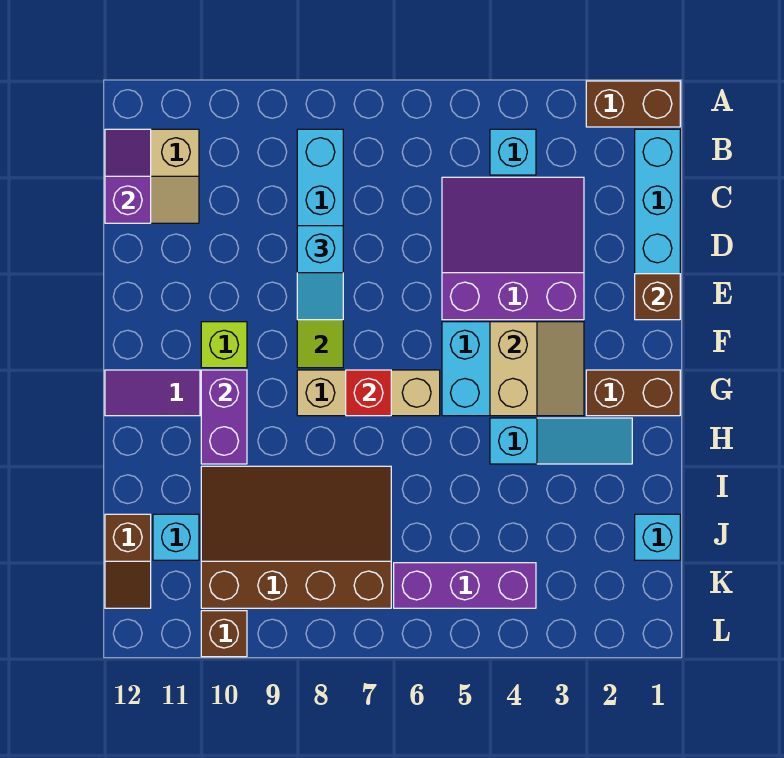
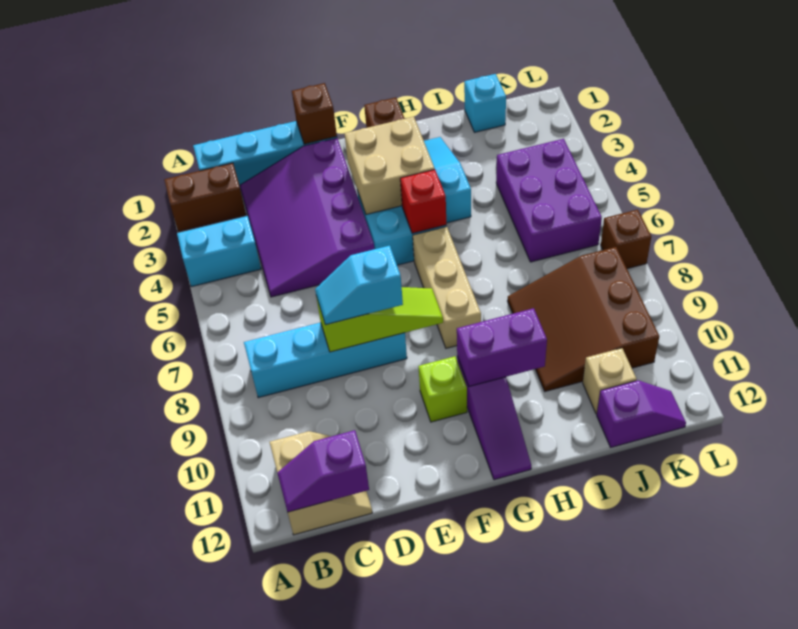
brown 1x2 brick [586,81,680,127] -> brown 1x2 brick turned to [164,163,246,232]
cyan 1x1 brick [490,129,536,175] -> cyan 1x2 brick [177,216,261,287]
purple 3x3 slope [442,177,584,320] -> purple 3x4 slope [240,138,374,297]
cyan 1x2 slope [297,226,343,320] -> cyan 1x2 slope turned to [315,246,403,325]
tan 2x2 slope [490,322,584,416] -> tan 2x2 brick [344,117,435,215]
red 1x1 brick [346,370,391,416] -> red 1x1 brick moved to [400,170,446,233]
brown 3x4 slope [201,466,391,608] -> brown 3x3 slope [508,247,659,391]
cyan 1x1 brick [153,514,199,560] -> tan 1x1 brick [583,348,637,414]
brown 1x2 slope [105,514,151,608] -> purple 1x2 slope [597,380,686,447]
purple 1x3 brick [394,563,536,608] -> purple 2x3 brick [496,139,602,262]
brown 1x1 brick [201,611,247,657] -> brown 1x1 brick moved to [601,210,651,269]

